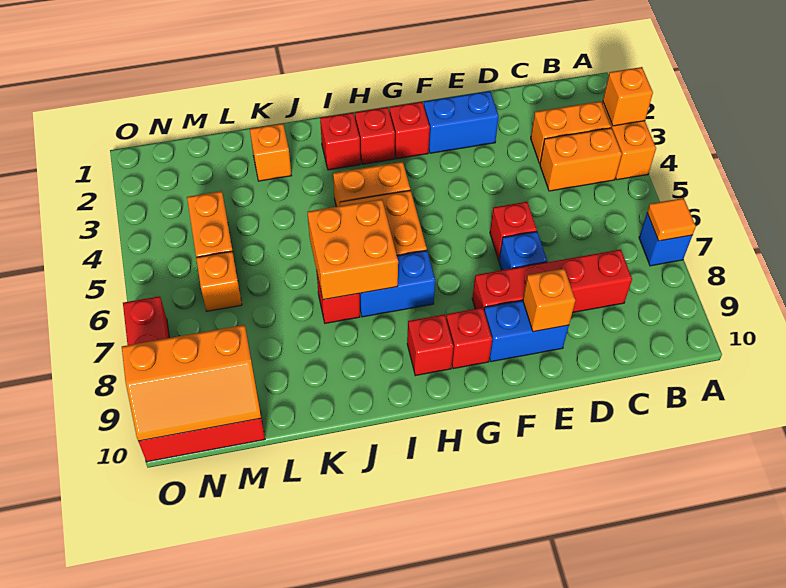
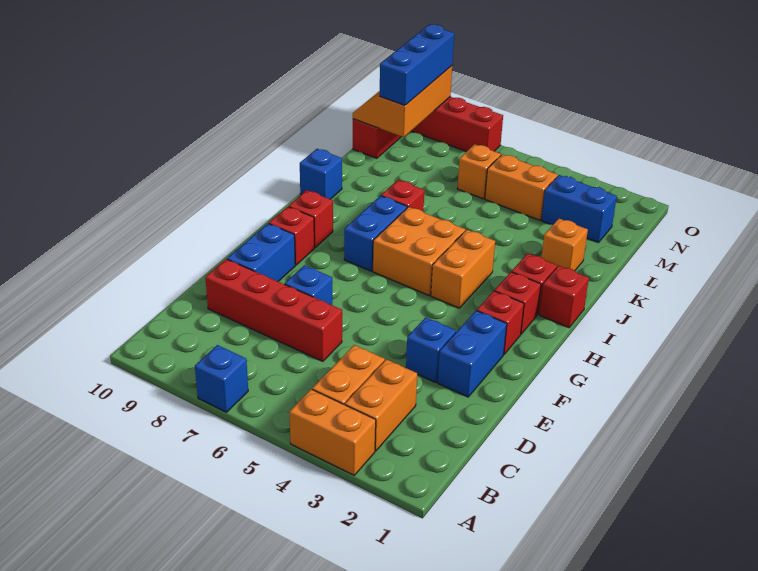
orange 1x1 brick [603,67,653,126] -> none
orange 1x1 tile [647,198,696,241] -> none
red 1x4 brick [472,249,632,313] -> red 1x4 brick turned to [205,259,342,361]
none -> blue 1x1 brick [406,317,456,383]
red 1x1 brick [490,202,537,260] -> red 1x1 brick moved to [539,266,589,328]
orange 1x1 brick [523,269,575,332] -> none
orange 2x2 brick [308,199,398,300] -> none
none -> blue 1x1 brick [300,149,342,199]
none -> blue 1x2 brick [541,175,617,243]
none -> blue 1x3 brick [379,24,454,105]

